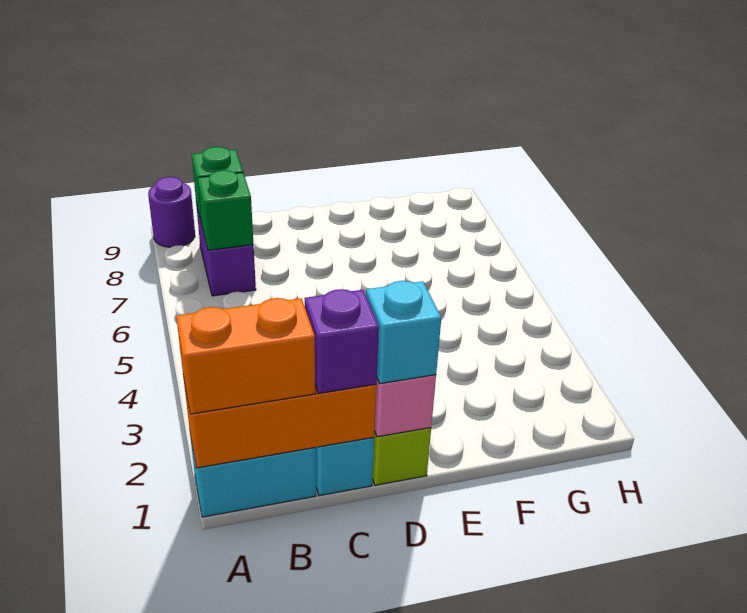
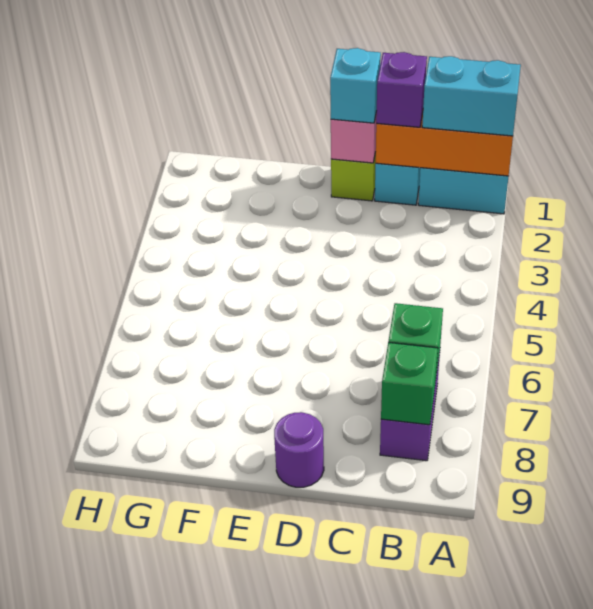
orange 1x2 brick [176,298,315,414] -> cyan 1x2 brick [422,56,521,136]
purple 1x1 round brick [148,177,195,247] -> purple 1x1 round brick moved to [274,412,324,487]

